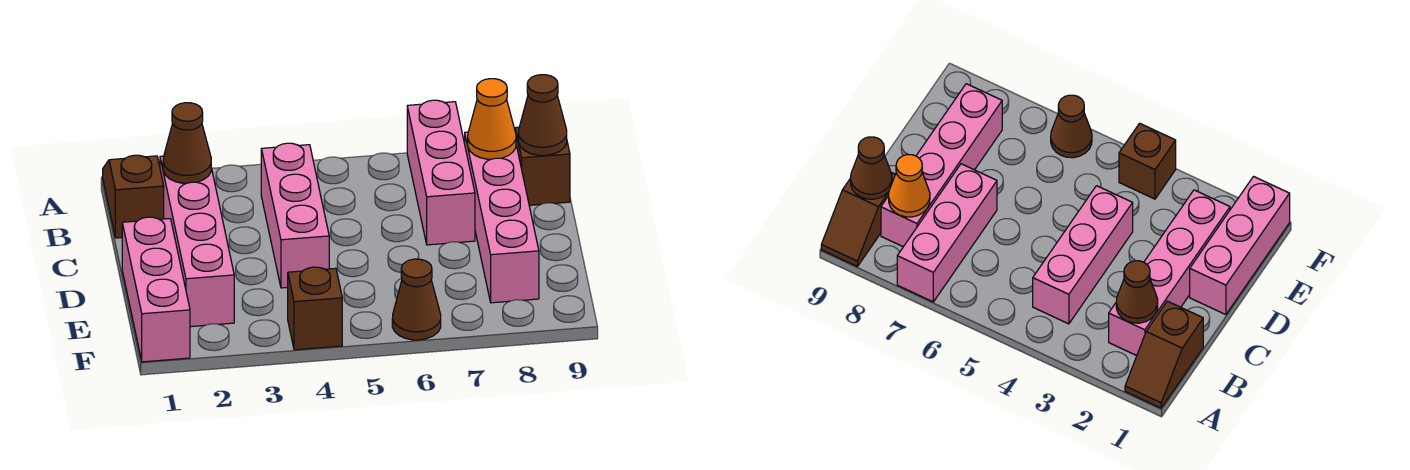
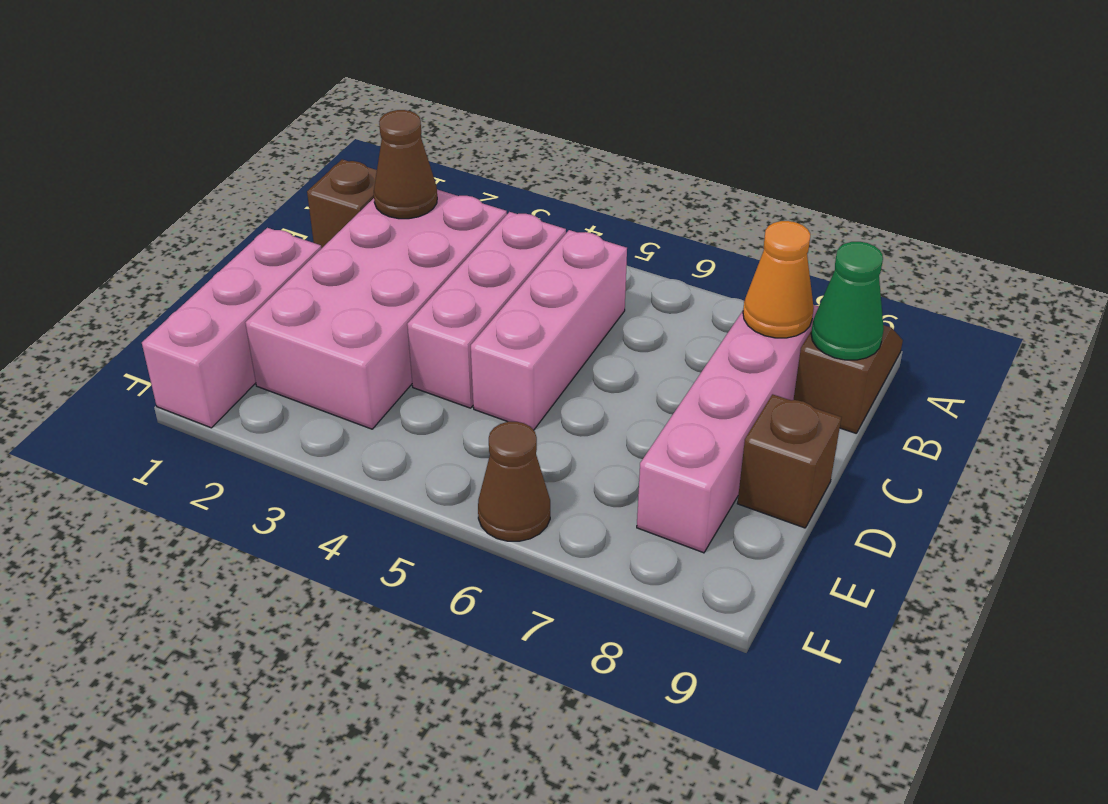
pink 1x3 brick [407,100,475,245] -> pink 1x3 brick moved to [471,230,627,430]
pink 1x4 brick [160,156,234,327] -> pink 2x4 brick [245,190,507,429]
brown 1x1 cone [518,75,567,155] -> green 1x1 cone [811,242,884,360]
brown 1x1 brick [288,267,342,350] -> brown 1x1 brick moved to [737,394,841,528]

